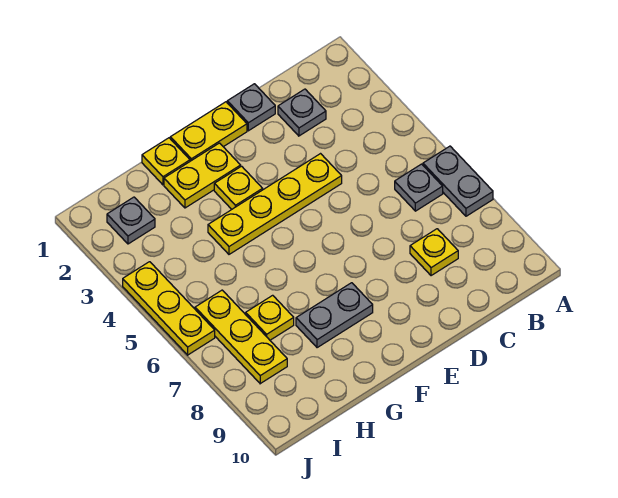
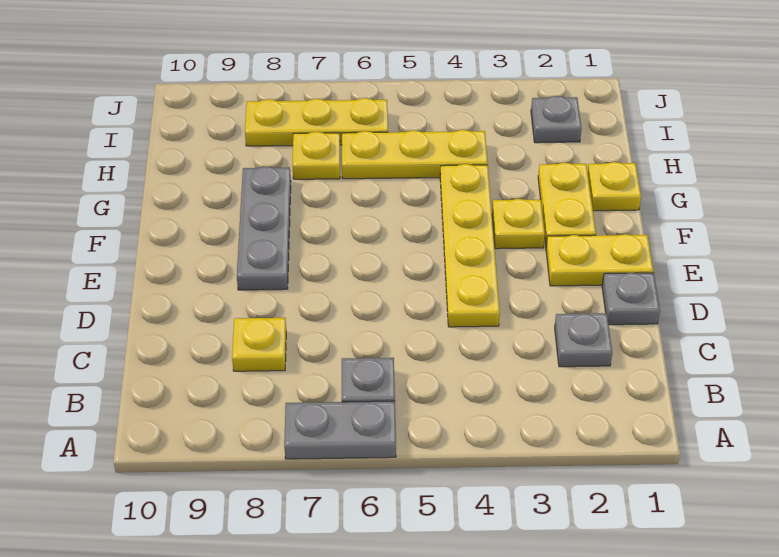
yellow 1x2 plate [170,102,247,161] -> yellow 1x2 plate turned to [546,234,653,286]
grey 1x2 plate [296,283,373,348] -> grey 1x3 plate [237,166,291,290]
yellow 1x3 plate [123,262,215,355] -> yellow 1x3 plate moved to [342,130,488,179]

